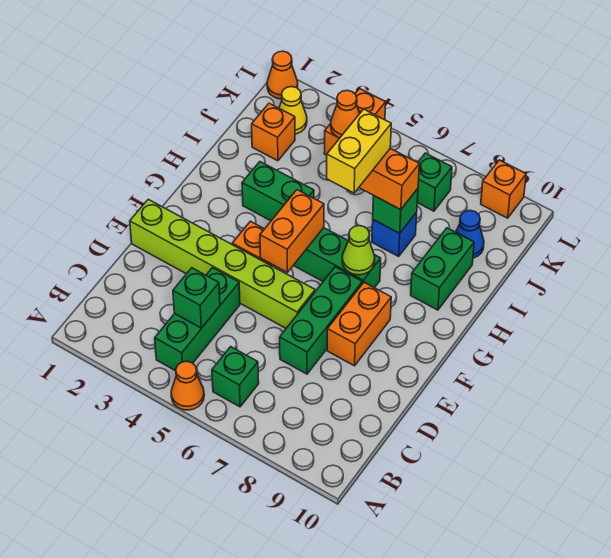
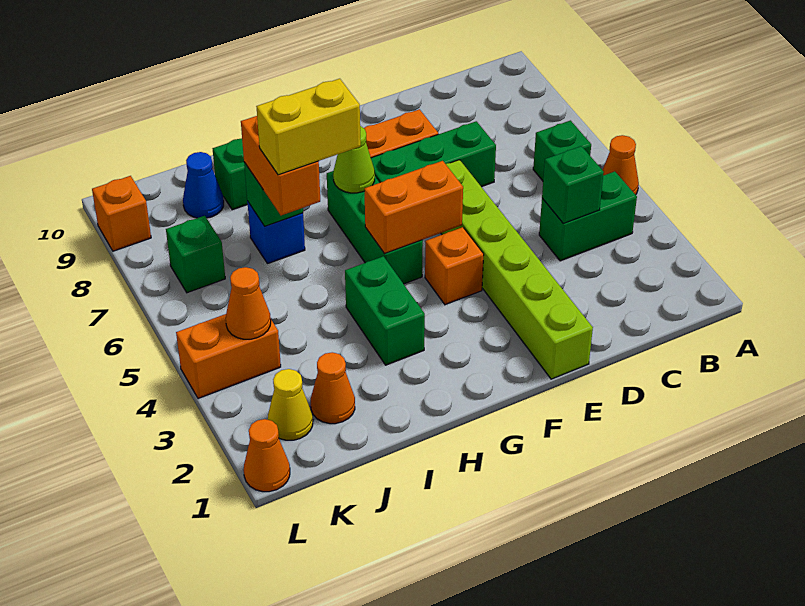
green 1x3 brick [155,268,240,371] -> green 1x2 brick [539,171,637,261]
orange 1x1 brick [252,103,295,161] -> orange 1x1 cone [311,352,355,424]

